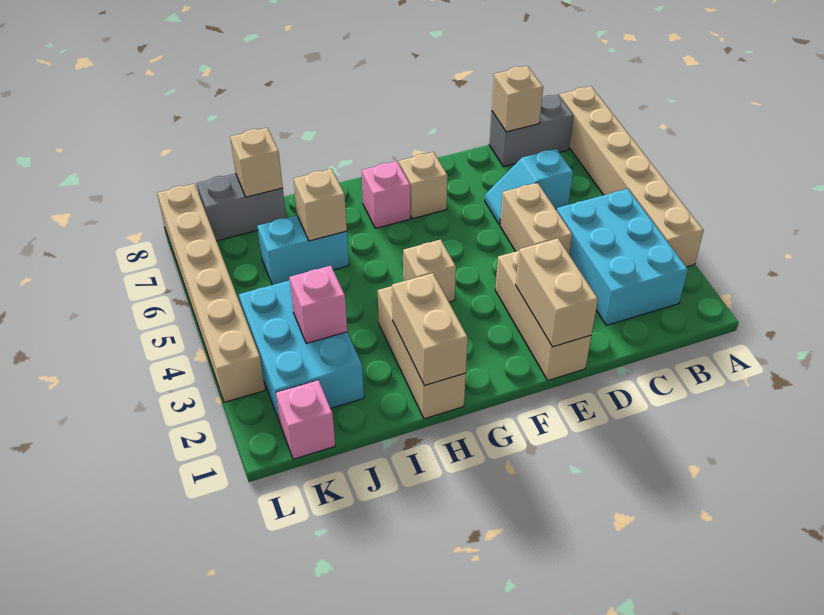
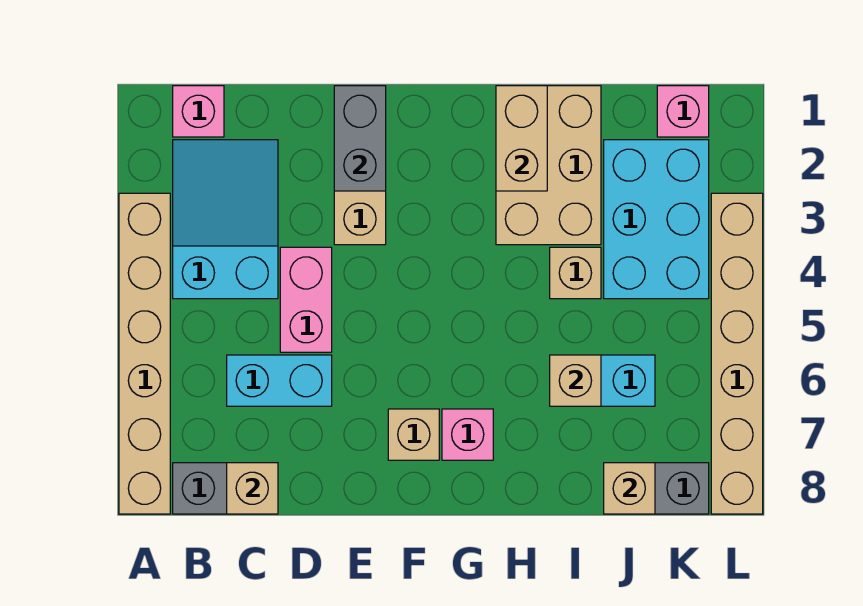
cyan 2x3 brick [557,189,688,325] -> cyan 2x3 slope [173,140,278,299]
cyan 1x2 slope [485,149,573,225] -> cyan 1x2 brick [227,355,332,406]
tan 1x2 brick [500,183,572,254] -> pink 1x2 brick [280,247,332,352]
tan 1x2 brick [516,238,598,347] -> grey 1x2 brick [334,86,386,191]
tan 1x1 brick [403,239,456,302] -> tan 1x1 brick moved to [550,247,601,299]
tan 1x3 brick [378,286,466,419] -> tan 2x3 brick [496,86,601,245]
pink 1x1 brick [289,266,347,343] -> pink 1x1 brick moved to [173,86,224,137]

